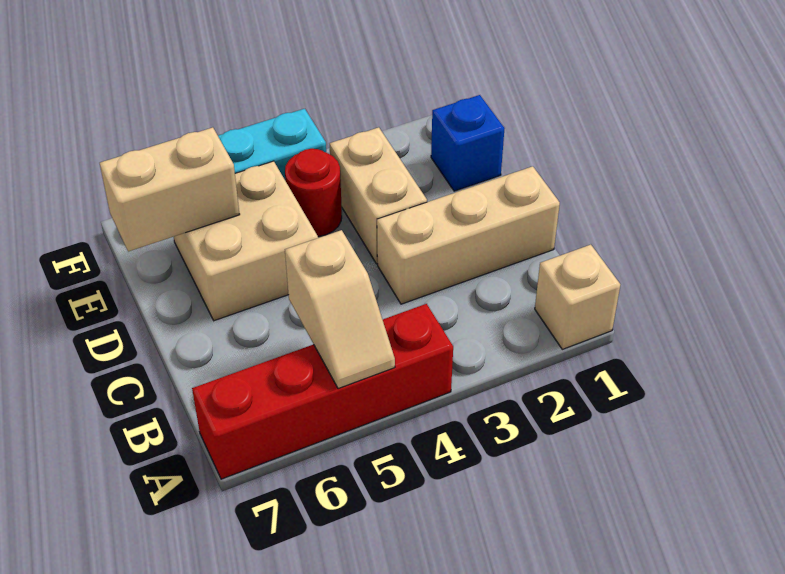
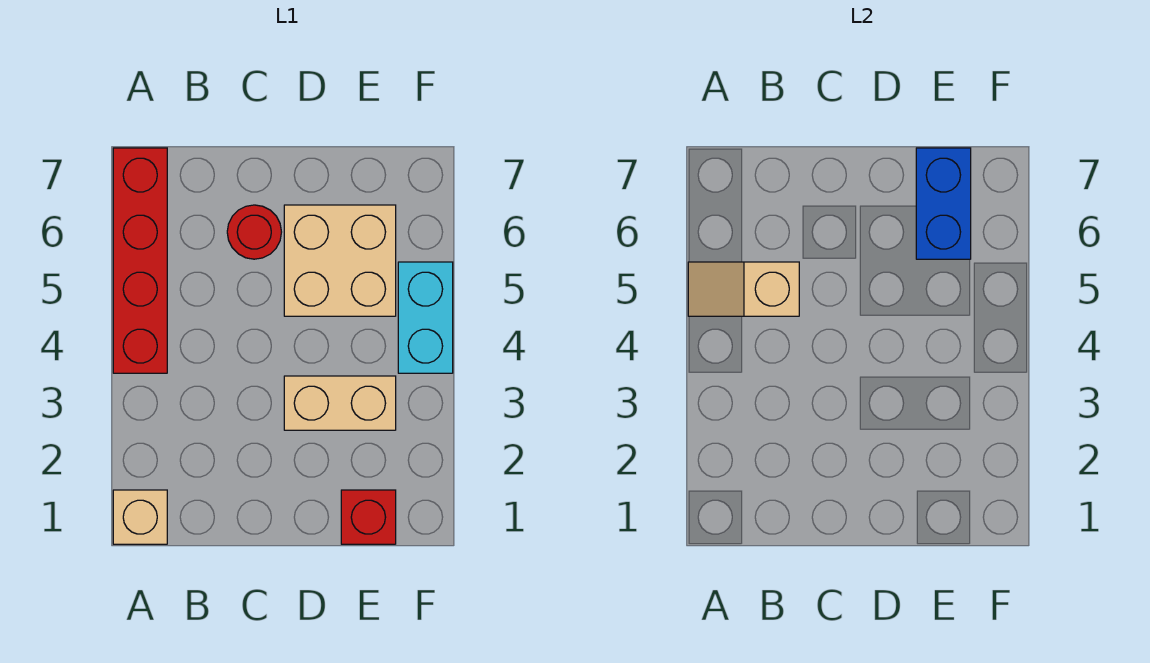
tan 1x3 brick [377,166,560,304] -> none
blue 1x1 brick [431,95,505,191] -> red 1x1 brick [341,490,396,544]
red 1x1 round brick [285,149,342,236] -> red 1x1 round brick moved to [227,205,281,259]
tan 1x2 brick [100,127,240,252] -> blue 1x2 brick [916,148,971,259]

